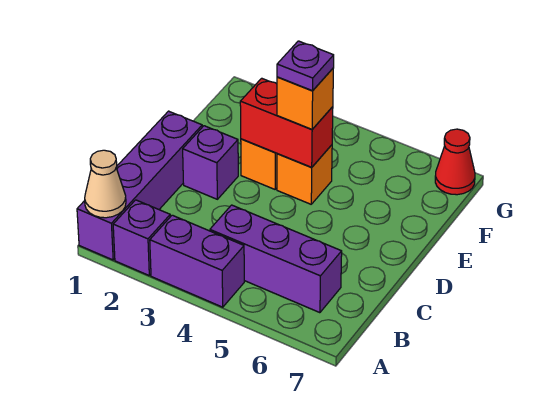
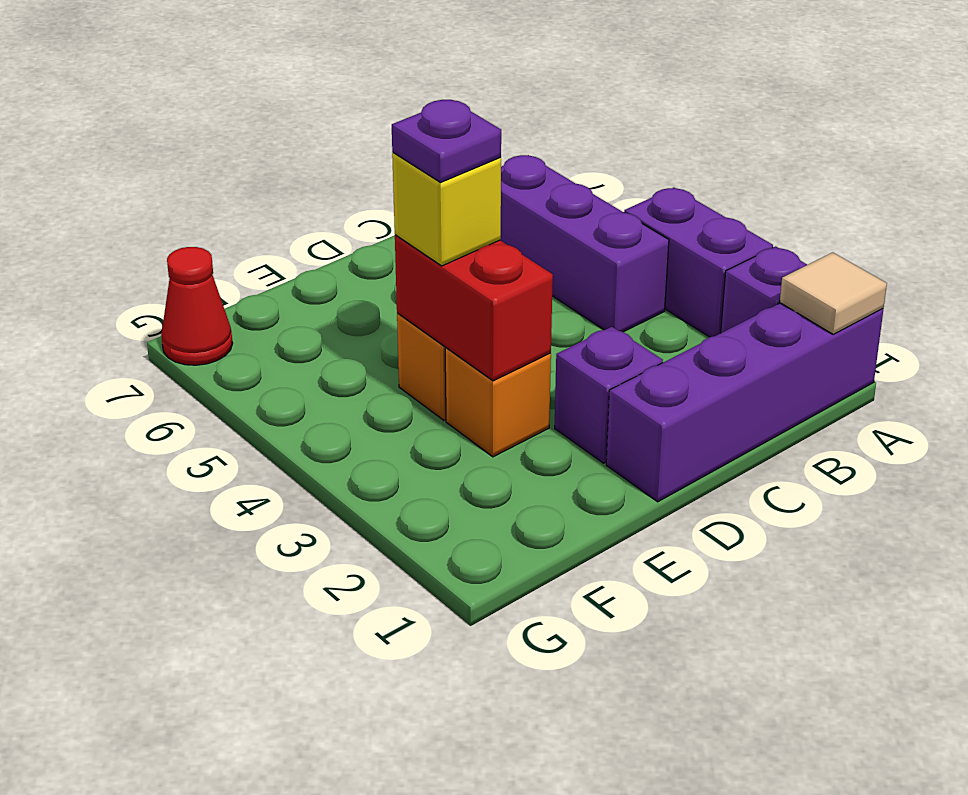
tan 1x1 cone [85,150,126,218] -> tan 1x1 tile [780,252,887,334]
orange 1x1 brick [277,69,333,129] -> yellow 1x1 brick [392,153,501,266]

